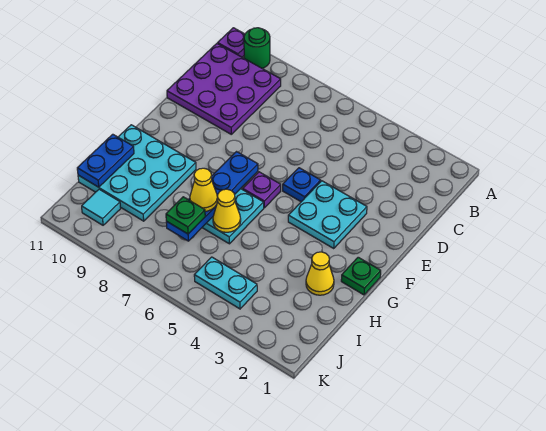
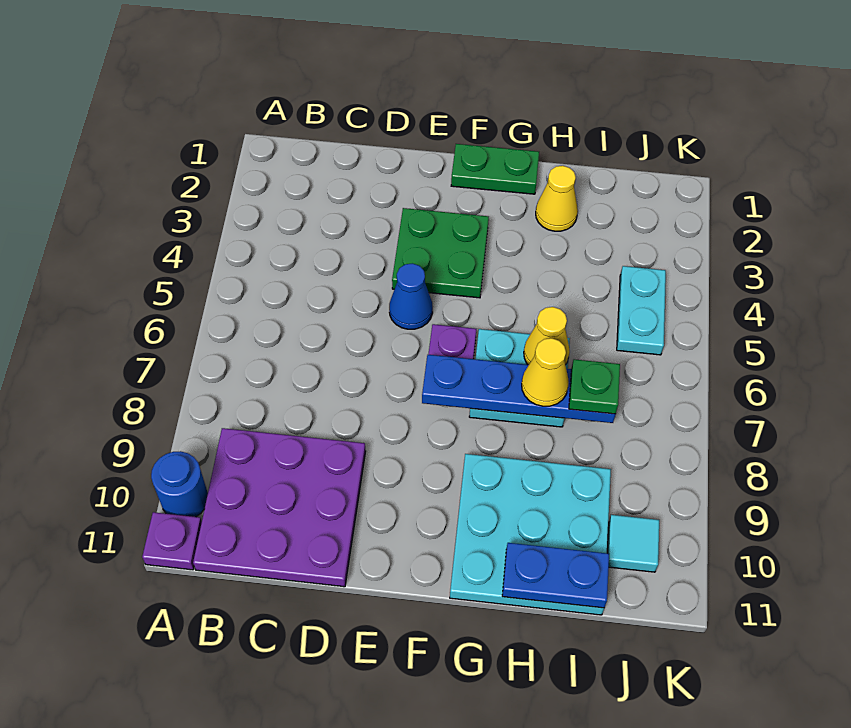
green 1x1 round brick [244,28,270,68] -> blue 1x1 round brick [151,451,208,517]
cyan 2x2 plate [288,181,367,248] -> green 2x2 plate [392,208,489,298]
blue 1x1 plate [283,168,321,202] -> blue 1x1 cone [389,263,433,329]
green 1x1 plate [341,257,381,295] -> green 1x2 plate [451,144,539,194]

